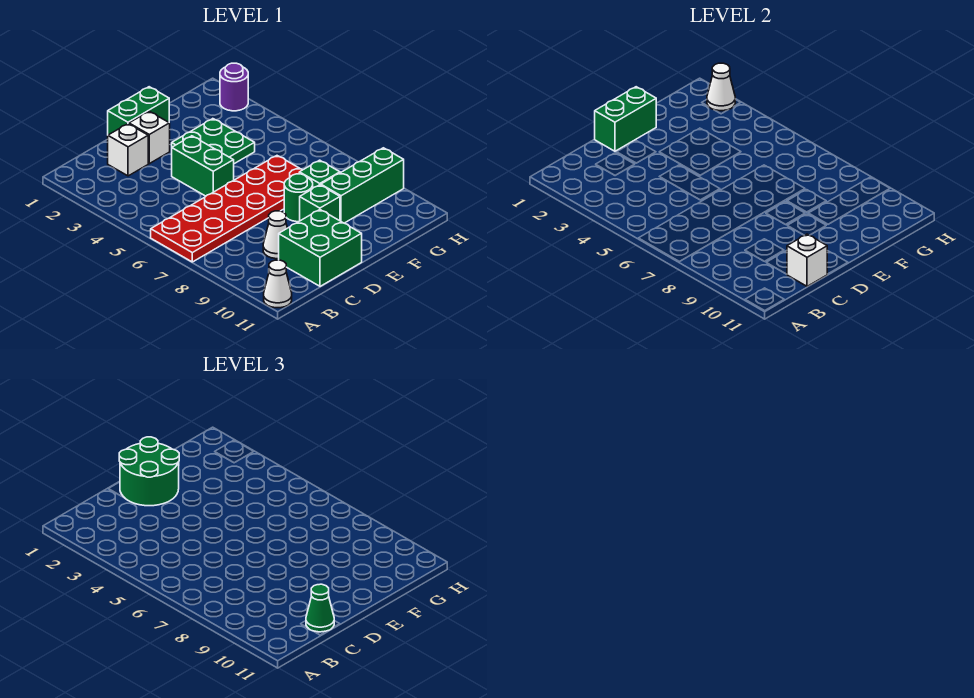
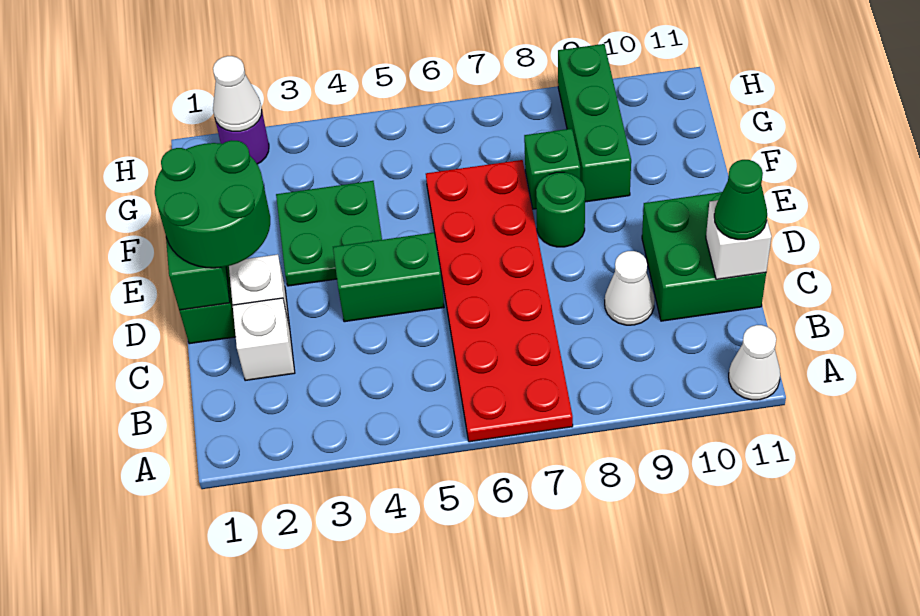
green 1x1 brick [300,185,340,221] -> none

